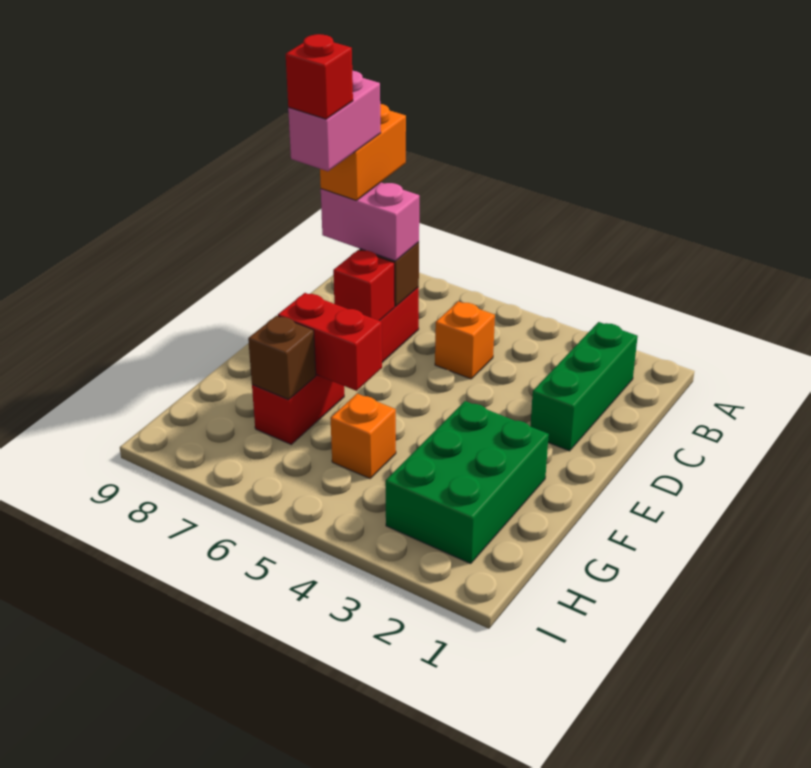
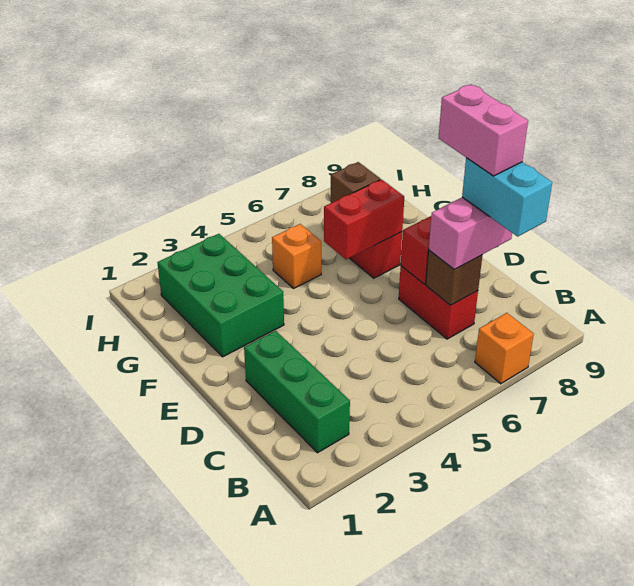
orange 1x2 brick [320,104,406,201] -> cyan 1x2 brick [462,158,552,236]
orange 1x1 brick [435,301,495,379] -> orange 1x1 brick moved to [475,313,534,384]
red 1x1 brick [286,34,353,119] -> none

